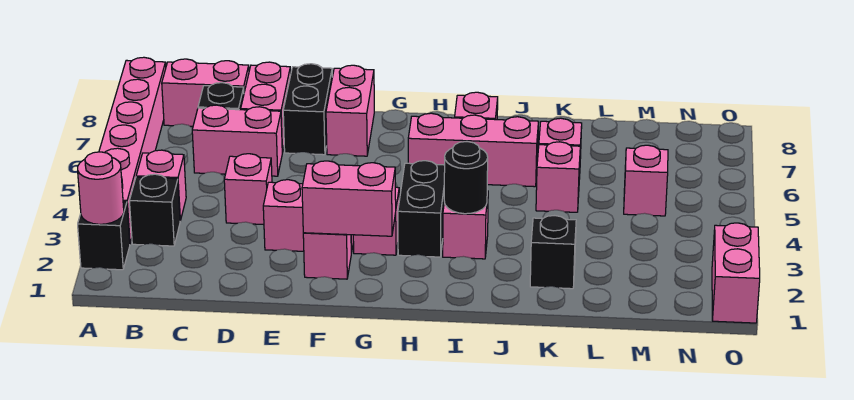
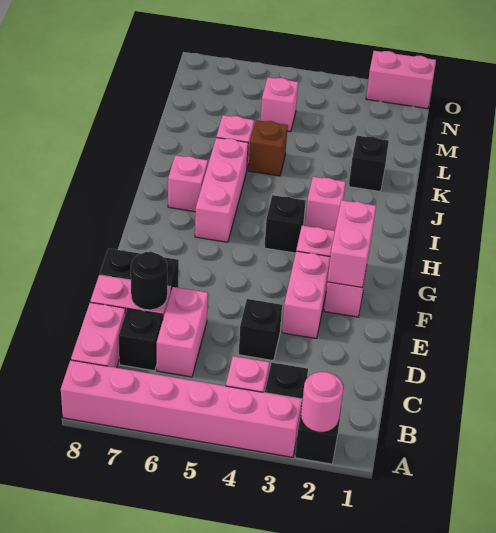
pink 1x1 brick [224,154,272,225] -> black 1x1 brick [239,299,282,361]
pink 1x2 brick [326,65,374,156] -> none
black 1x2 brick [398,161,445,257] -> black 1x1 brick [264,195,305,253]
black 1x1 round brick [444,142,488,214] -> black 1x1 round brick moved to [131,252,167,310]
pink 1x1 brick [536,142,580,212] -> brown 1x1 brick [249,120,288,176]

